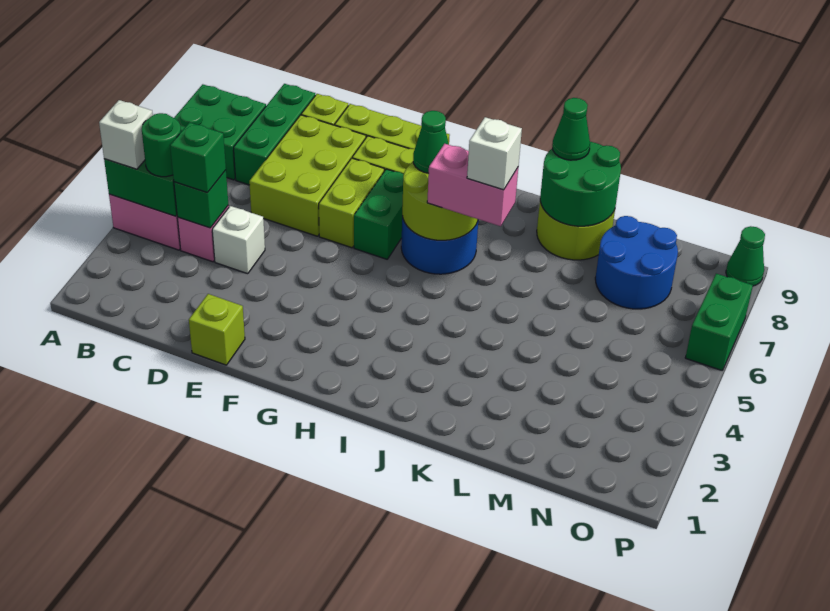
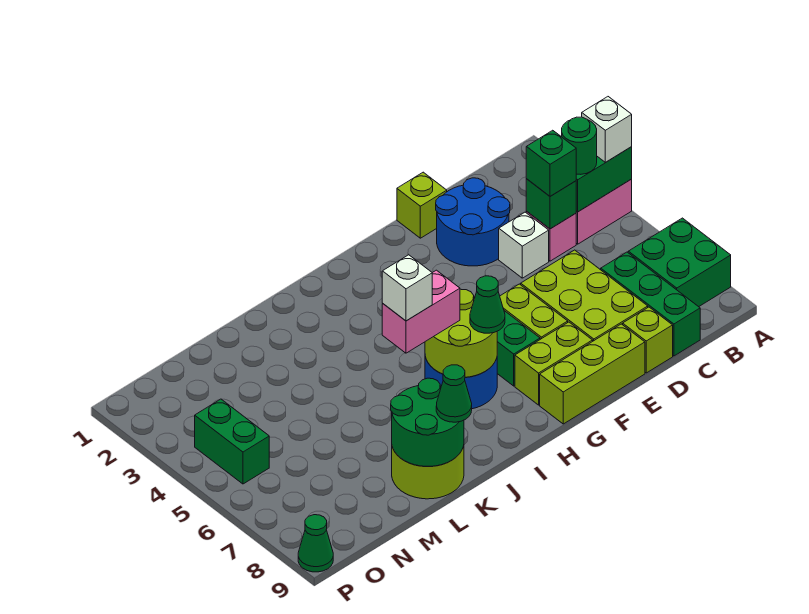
blue 2x2 round brick [595,216,678,309] -> blue 2x2 round brick moved to [436,178,510,266]
green 1x2 brick [685,274,753,370] -> green 1x2 brick moved to [195,399,269,484]

